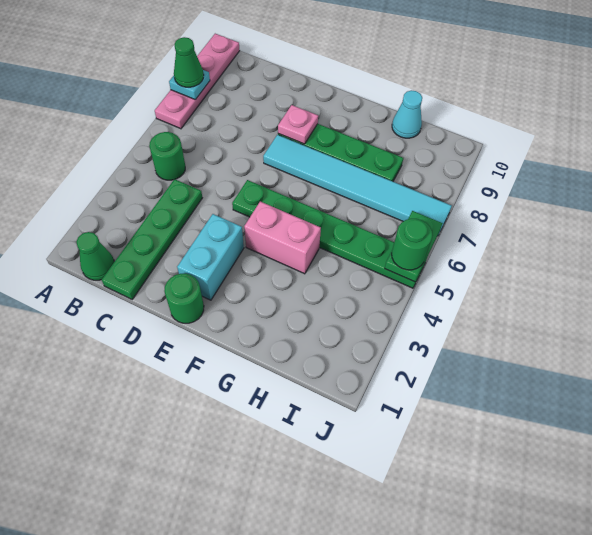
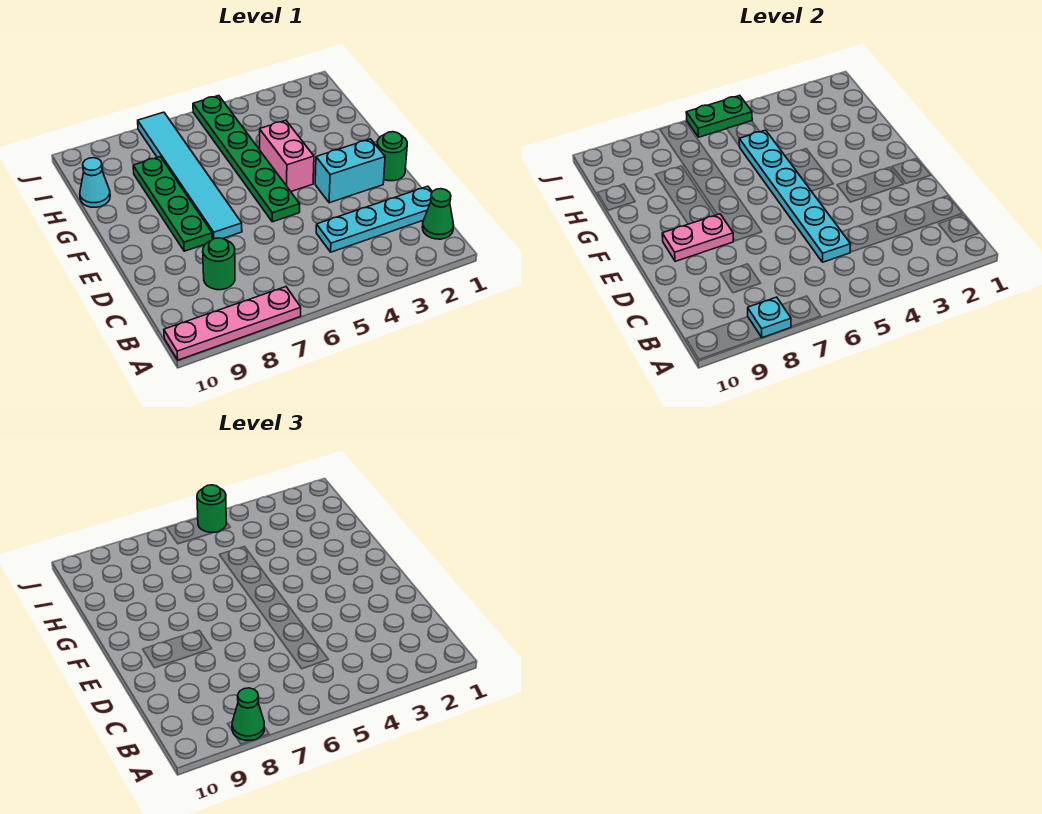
green 1x1 round brick [149,132,185,180] -> green 1x1 round brick moved to [203,238,235,290]
green 1x4 plate [102,179,202,299] -> cyan 1x4 plate [316,186,432,252]
none -> cyan 1x6 plate [739,130,851,262]
pink 1x1 plate [278,105,318,144] -> pink 1x2 plate [662,214,733,261]

